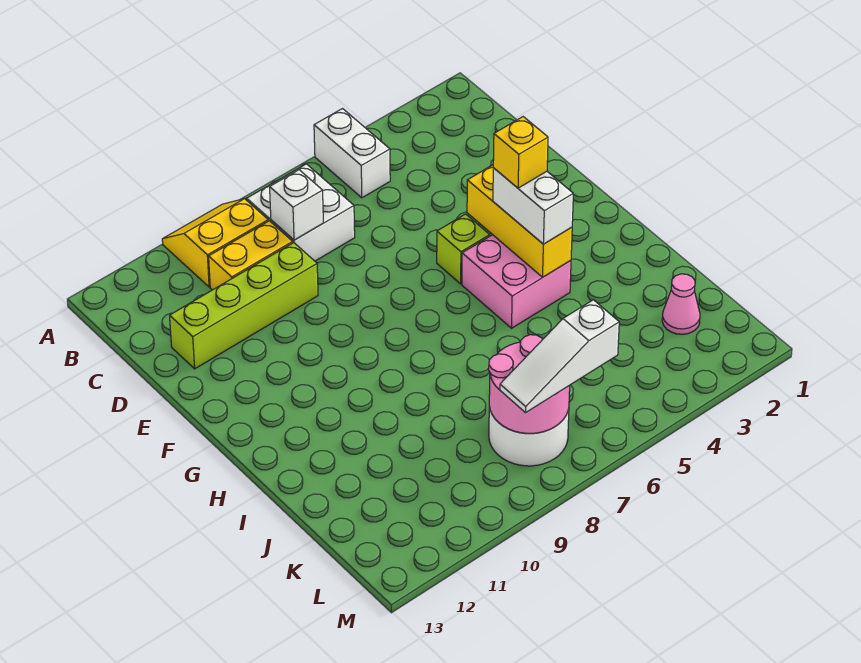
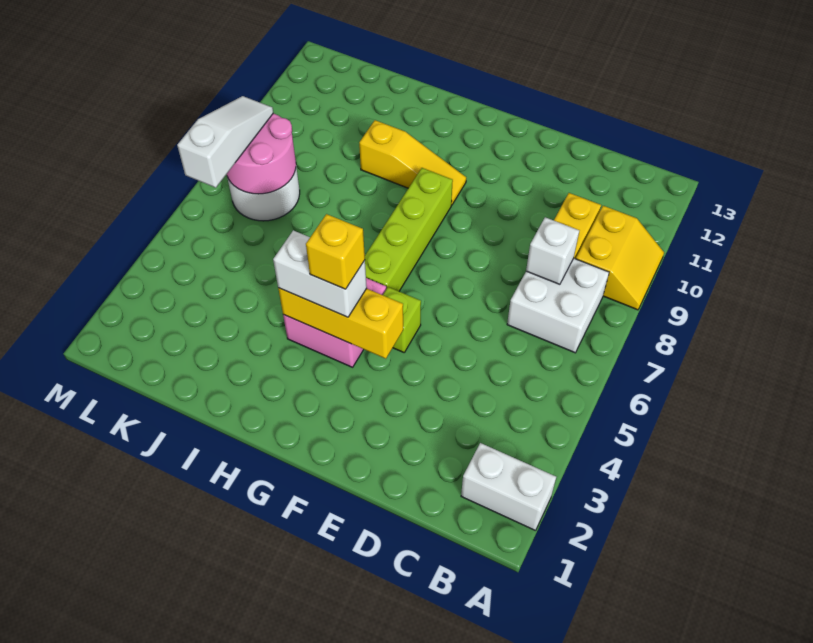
white 1x2 brick [314,109,390,198] -> white 1x2 brick moved to [461,443,556,531]
lime 1x4 brick [170,243,318,369] -> lime 1x4 brick moved to [365,168,453,291]
none -> yellow 1x3 slope [359,120,466,205]
pink 1x1 cone [662,274,700,334] -> none

